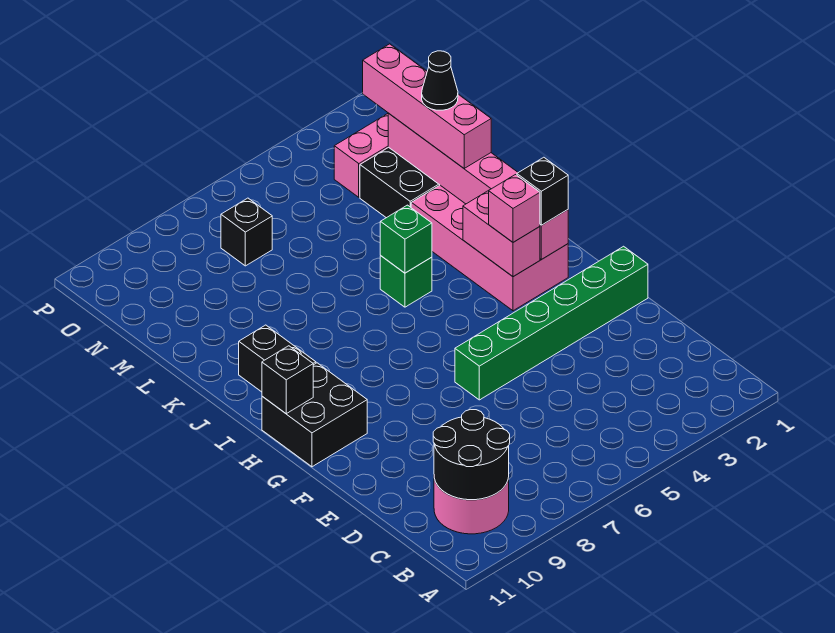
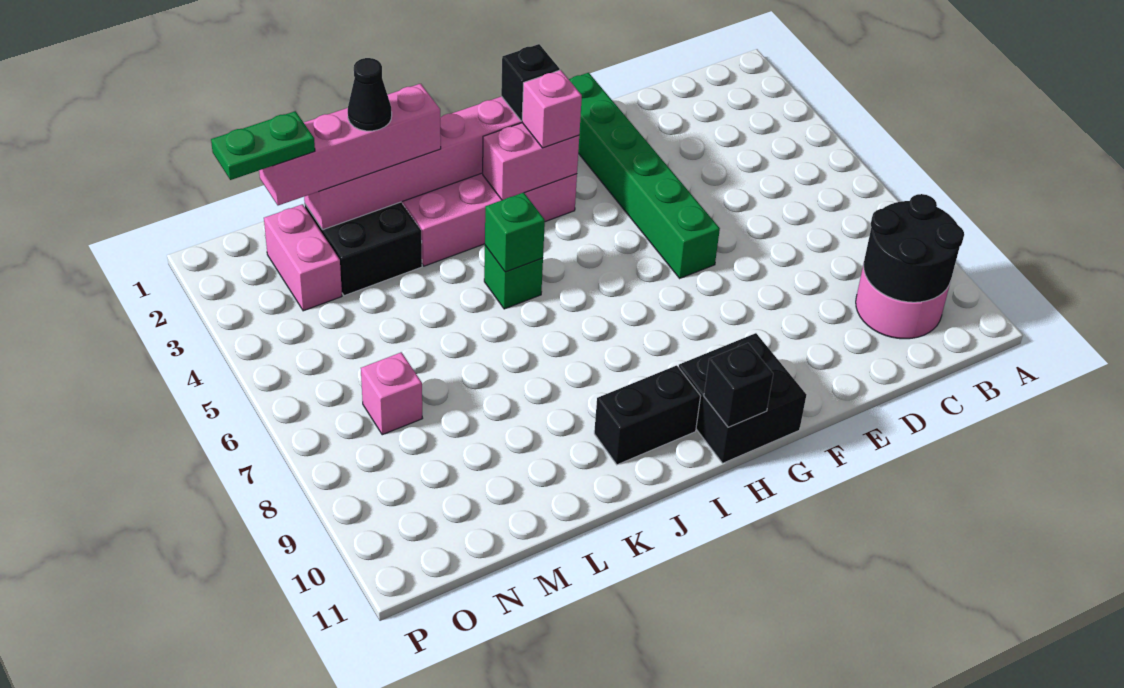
none -> green 1x2 plate [211,111,315,180]
black 1x1 brick [221,198,272,266] -> pink 1x1 brick [361,352,423,435]

